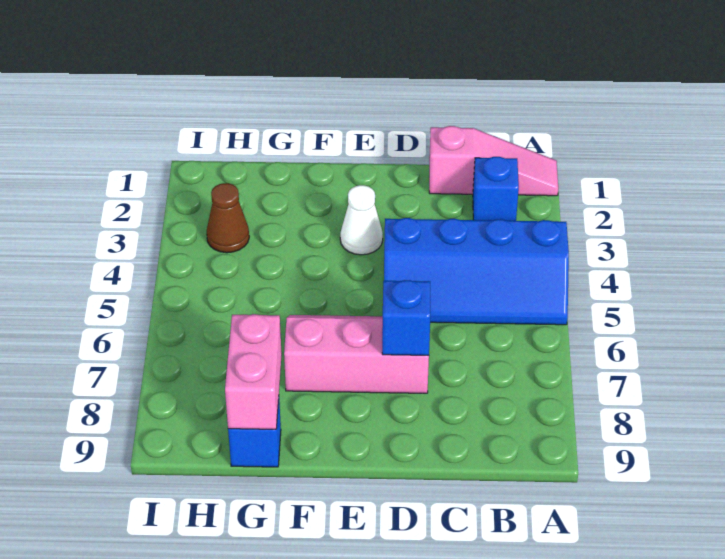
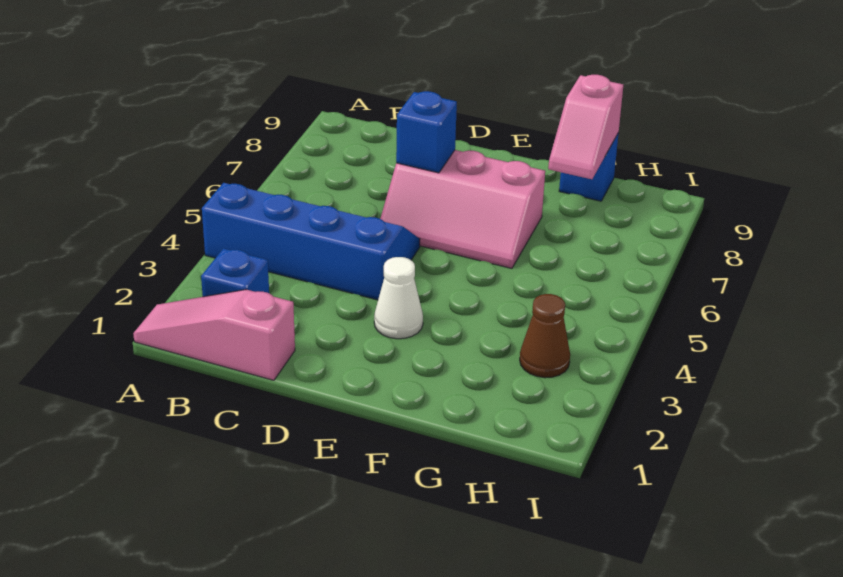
pink 1x2 brick [225,314,282,429] -> pink 1x2 slope [548,75,623,179]

